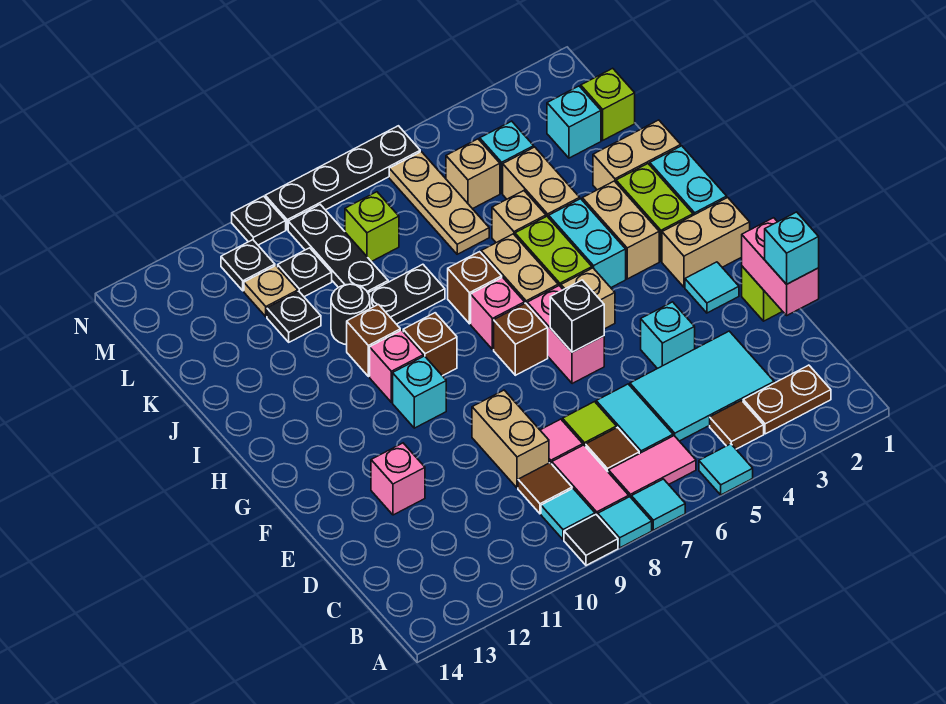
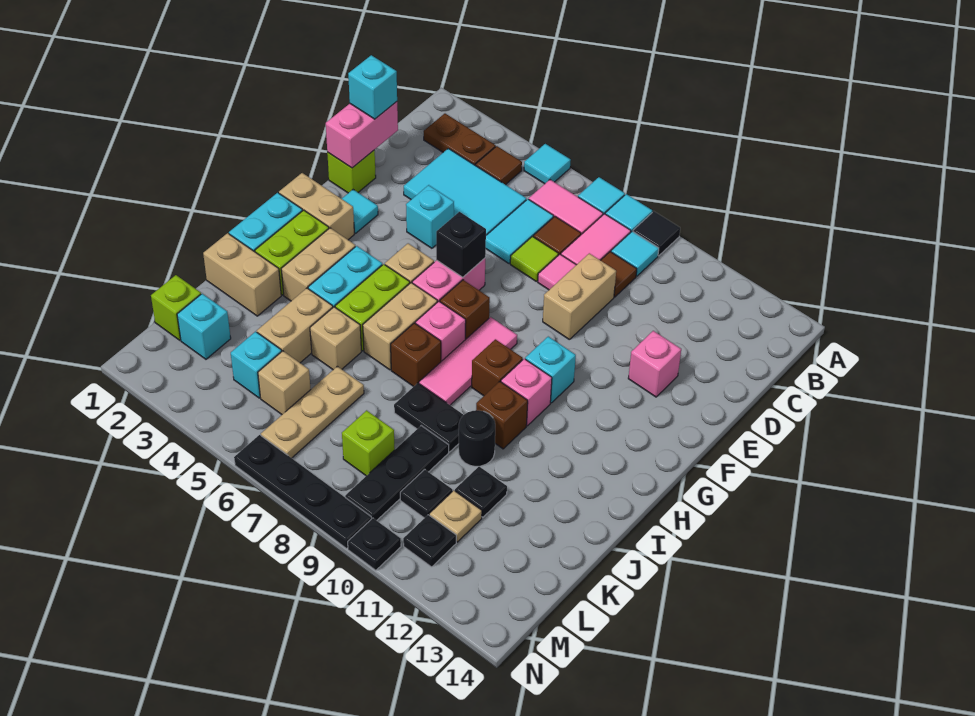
none -> pink 1x3 tile [419,317,517,405]

